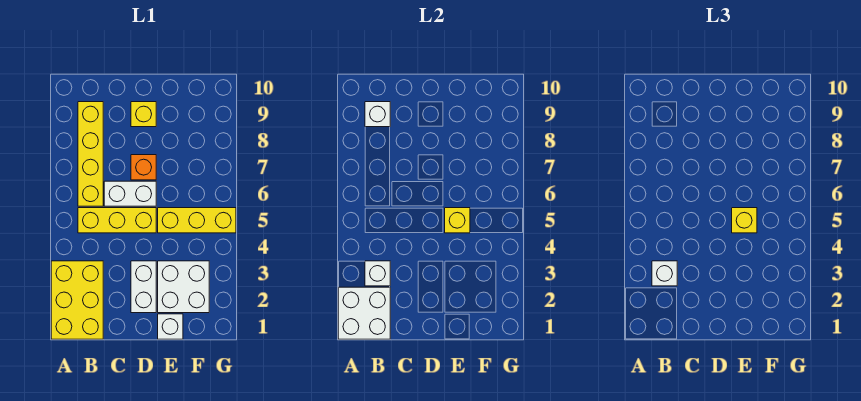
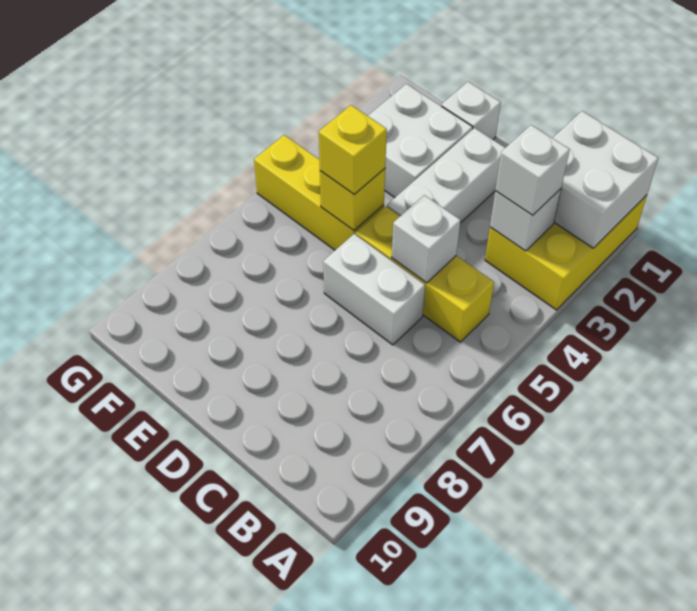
yellow 1x4 brick [78,102,103,206] -> none
white 1x1 brick [365,102,390,127] -> white 1x1 brick moved to [392,195,461,283]
white 1x2 brick [131,261,156,313] -> white 1x3 brick [387,128,505,223]
orange 1x1 brick [131,155,156,180] -> none
yellow 1x1 brick [131,102,156,127] -> none

